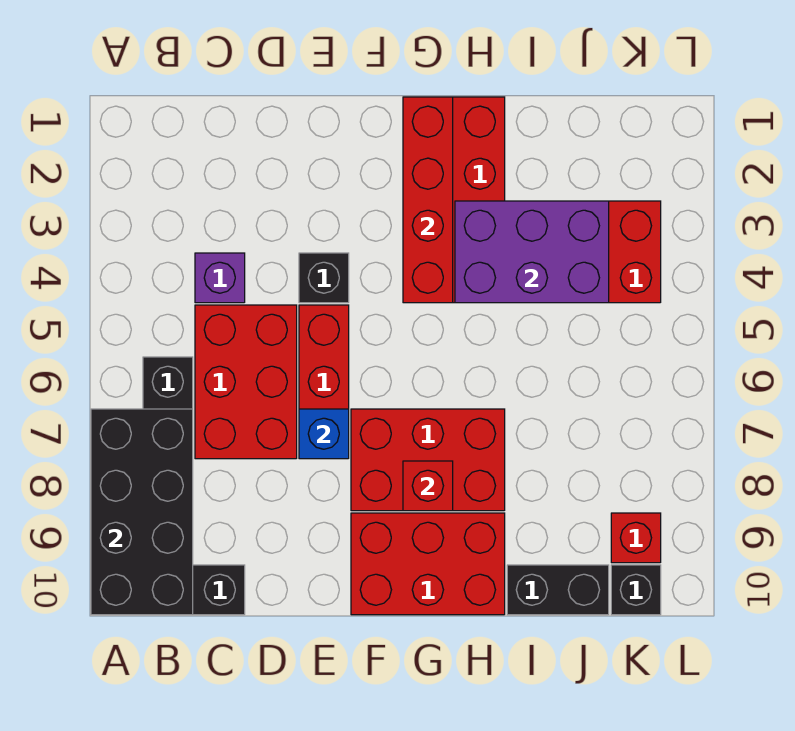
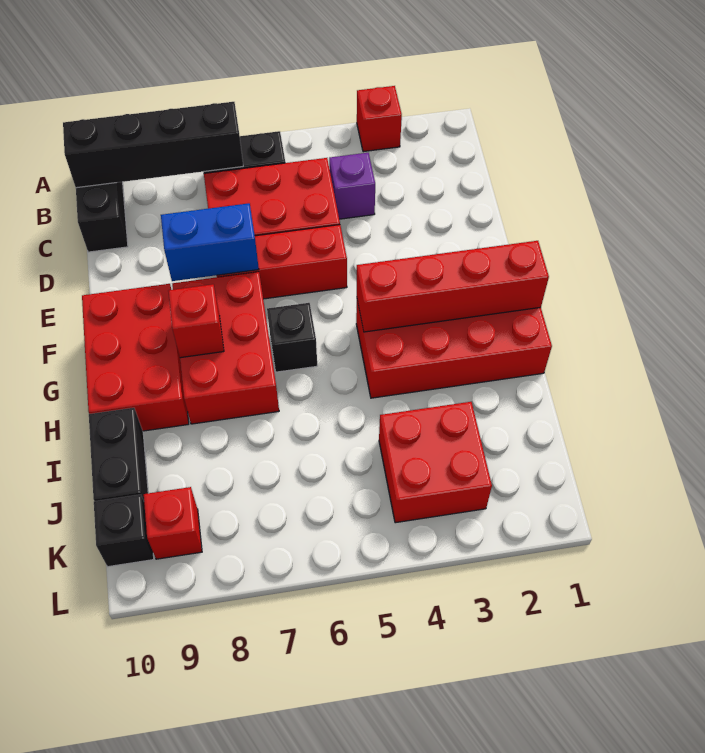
none -> red 1x1 brick [357,86,402,152]
black 2x4 brick [91,409,193,615] -> black 1x4 brick [63,102,243,188]
black 1x1 brick [299,253,349,303] -> black 1x1 brick moved to [267,303,317,372]
blue 1x1 brick [299,409,349,459] -> blue 1x2 brick [161,203,259,281]
purple 2x3 brick [455,201,609,303] -> none

